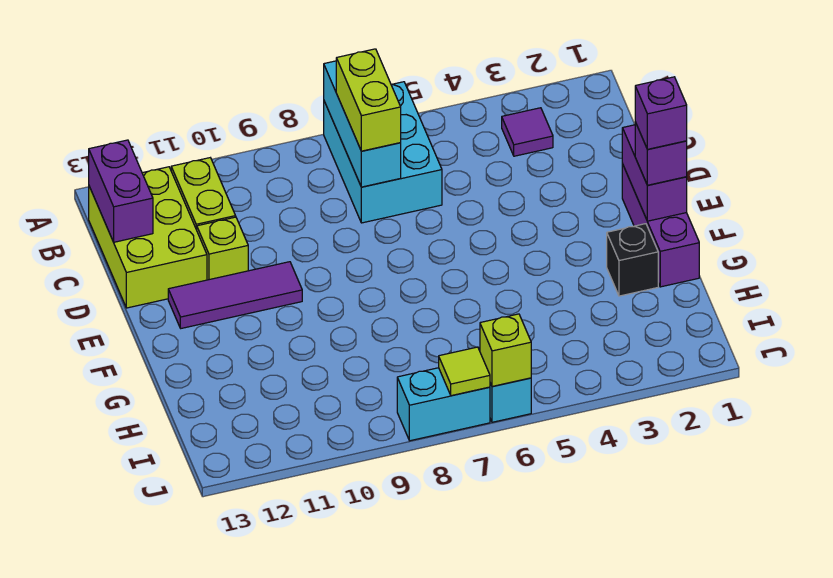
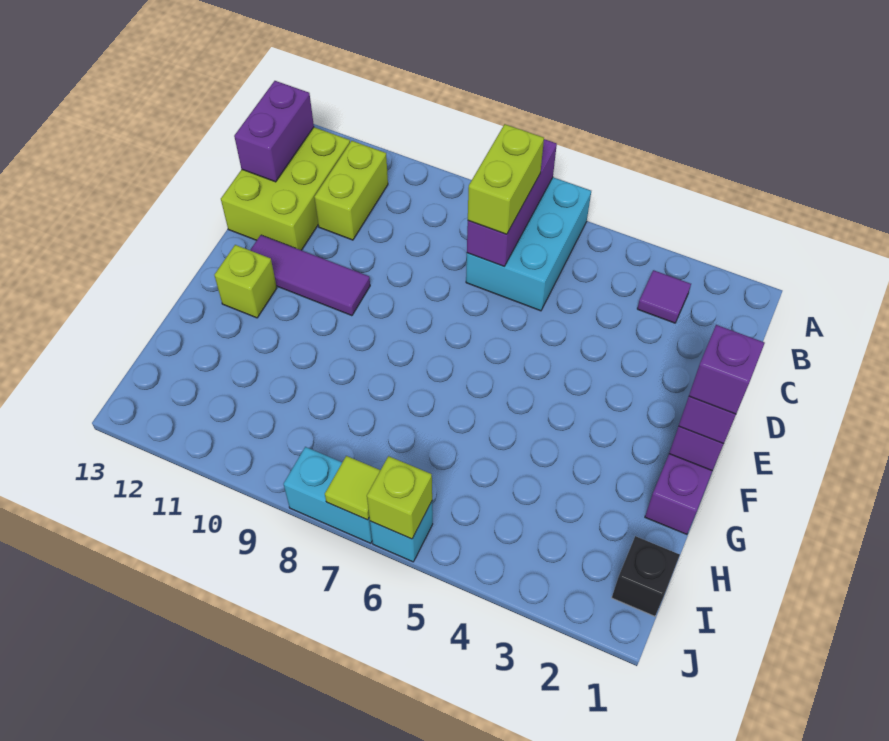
cyan 1x3 brick [324,61,401,187] -> purple 1x3 brick [467,139,557,266]
lime 1x1 brick [197,217,248,280] -> lime 1x1 brick moved to [214,245,277,318]
black 1x1 brick [607,224,658,296] -> black 1x1 brick moved to [612,536,680,616]

